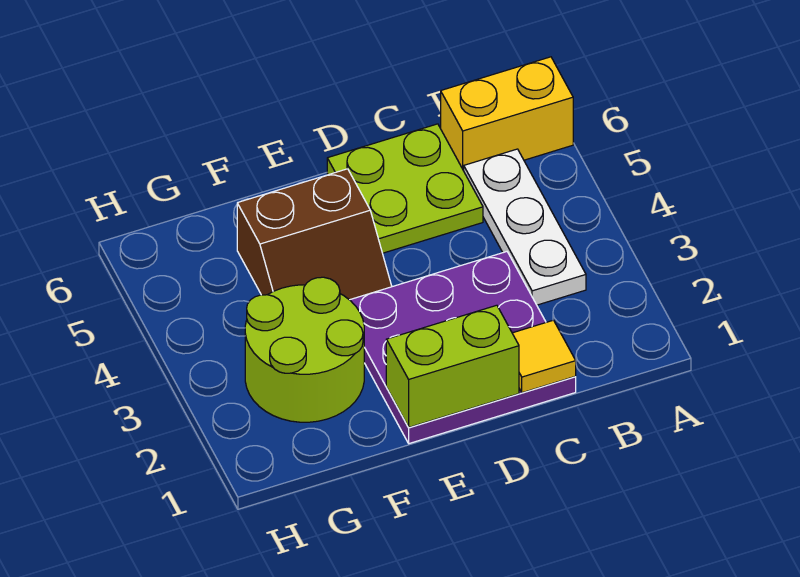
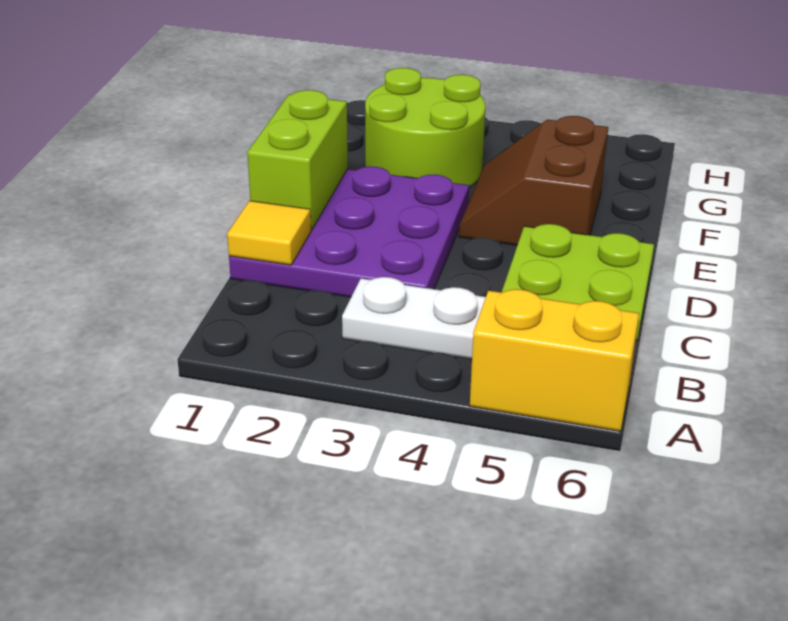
yellow 1x2 brick [441,57,573,171] -> yellow 1x2 brick turned to [470,289,639,432]

